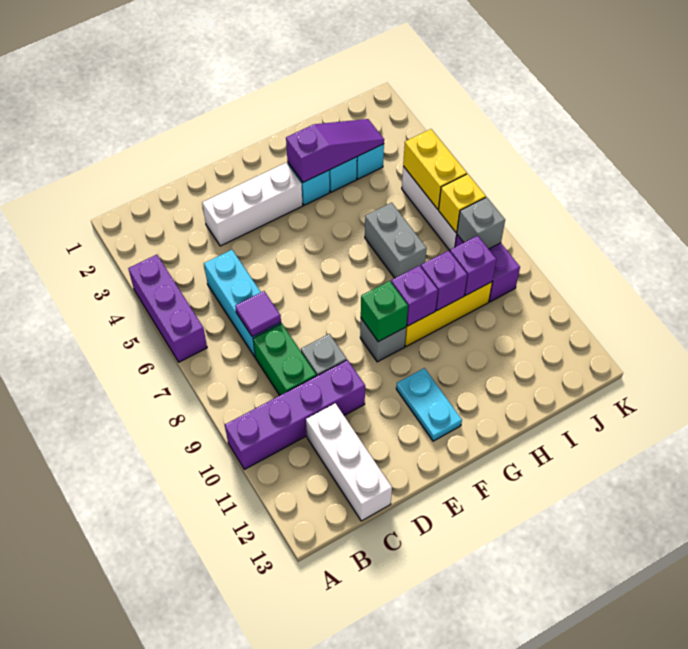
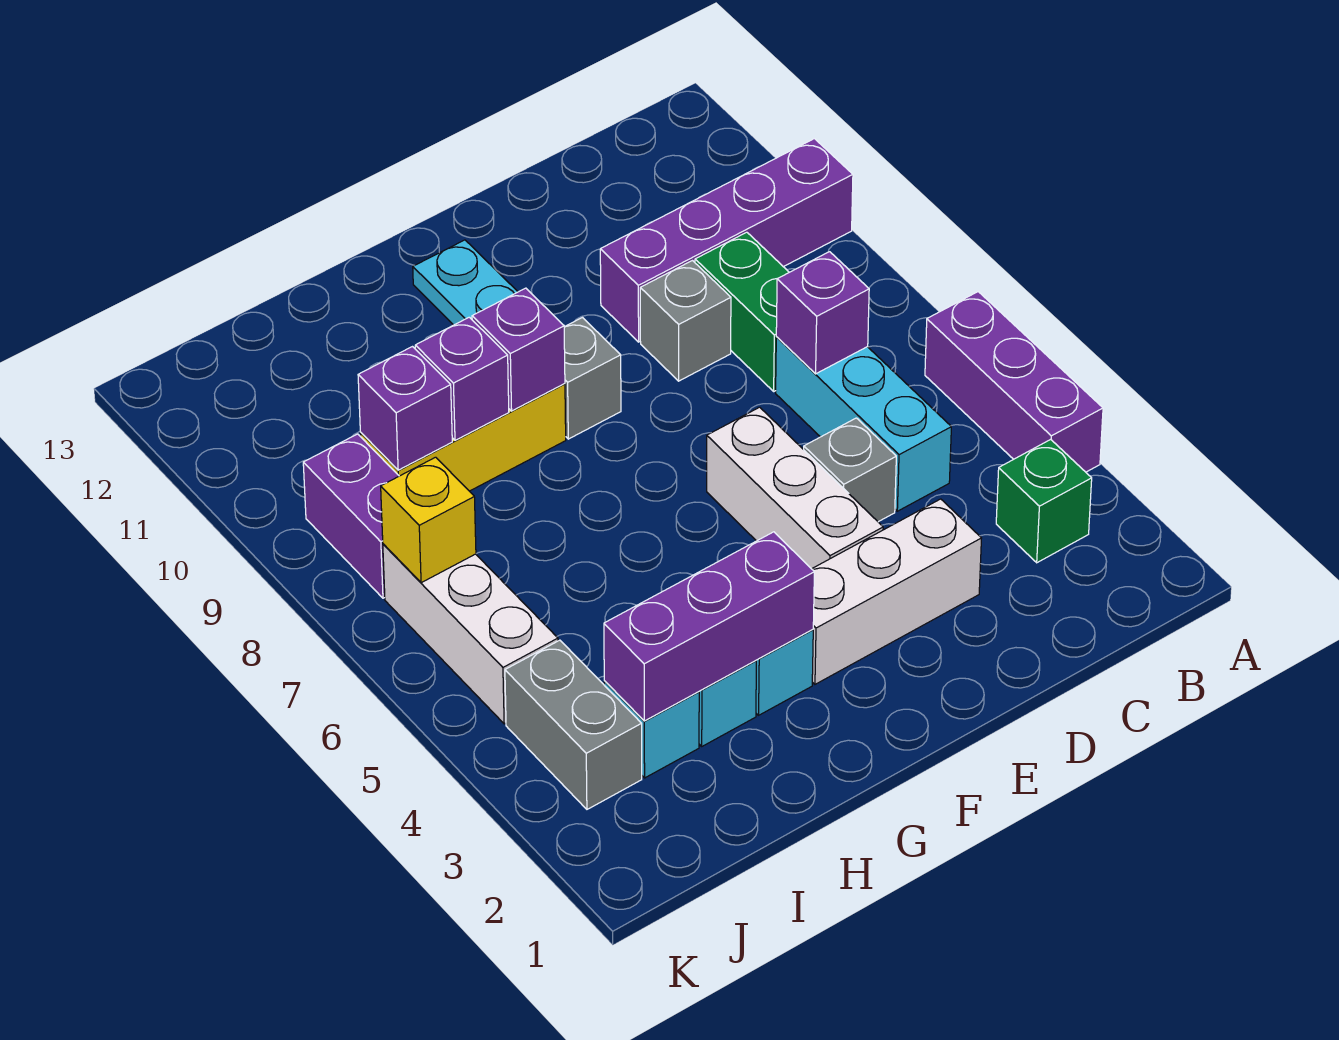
purple 1x1 tile [235,291,281,337] -> purple 1x1 brick [776,252,869,374]
white 1x3 brick [306,403,392,521] -> white 1x3 brick moved to [707,407,883,569]
green 1x1 brick [361,281,408,342] -> green 1x1 brick moved to [996,439,1092,563]
purple 1x3 slope [286,119,384,182] -> purple 1x3 brick [604,532,814,721]
grey 1x2 brick [365,203,427,278] -> grey 1x2 brick moved to [505,640,642,809]
yellow 1x2 brick [403,129,467,209] -> none
grey 1x1 brick [457,197,505,249] -> grey 1x1 brick moved to [804,418,896,522]

